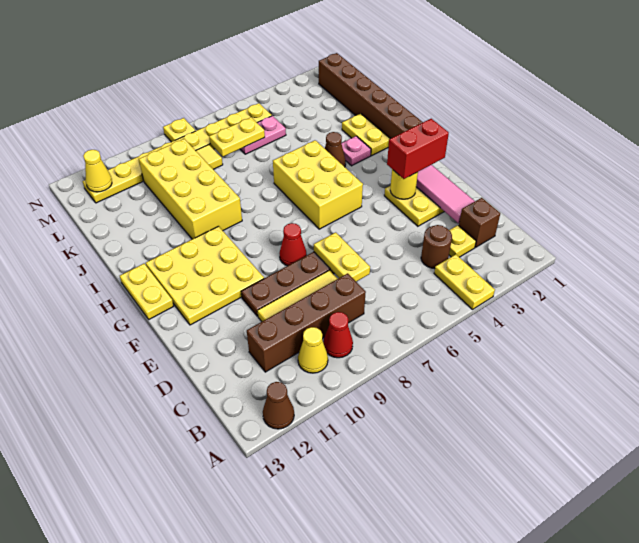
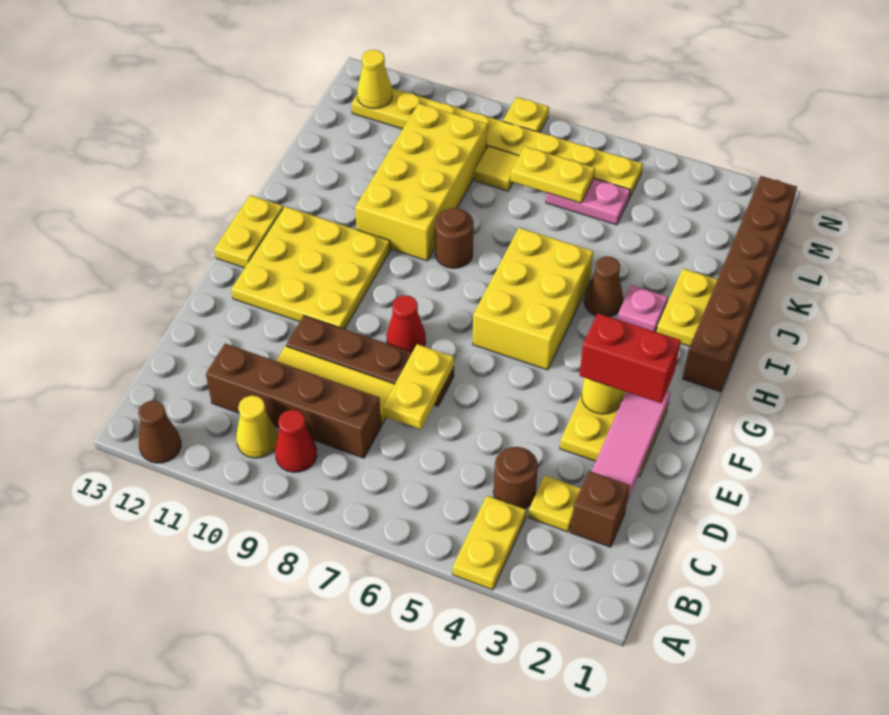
none -> brown 1x1 round brick [435,208,473,268]

